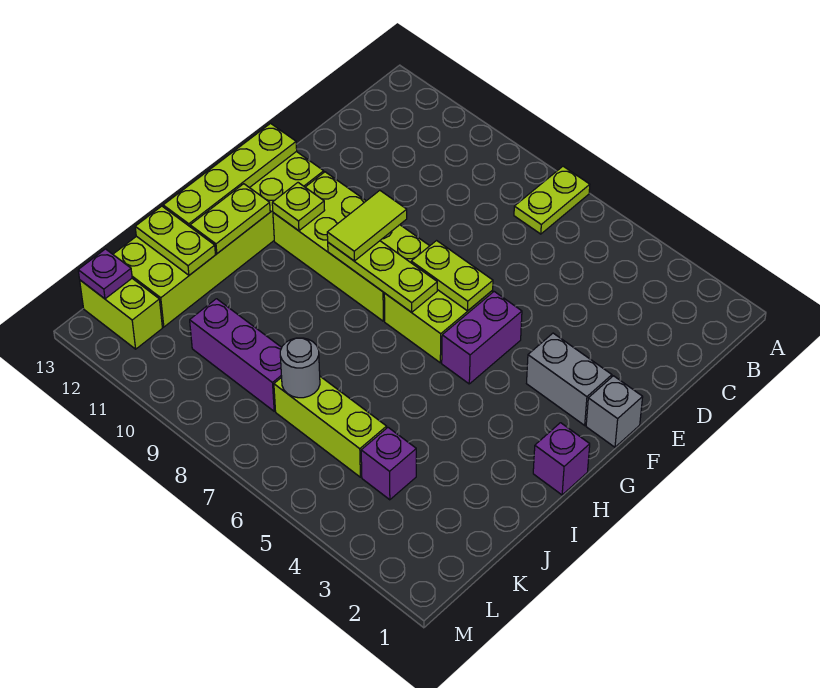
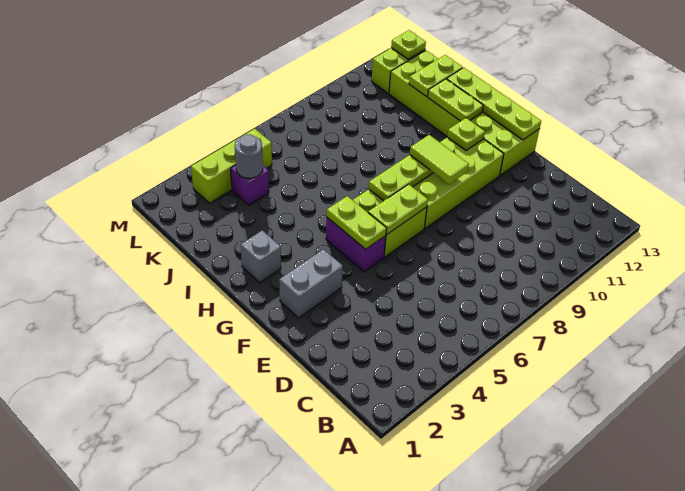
lime 1x2 plate [514,166,590,234] -> lime 1x2 plate moved to [327,196,387,249]
grey 1x1 brick [586,376,643,447] -> grey 1x1 brick moved to [241,230,281,283]
purple 1x1 brick [533,423,590,495] -> none
lime 1x3 brick [274,377,387,477] -> lime 1x3 brick moved to [191,129,272,203]
grey 1x1 round brick [280,338,320,398] -> grey 1x1 round brick moved to [235,135,263,178]
purple 1x3 brick [190,299,282,411] -> none
purple 1x1 plate [78,249,132,299] -> lime 1x1 plate [391,30,426,59]

